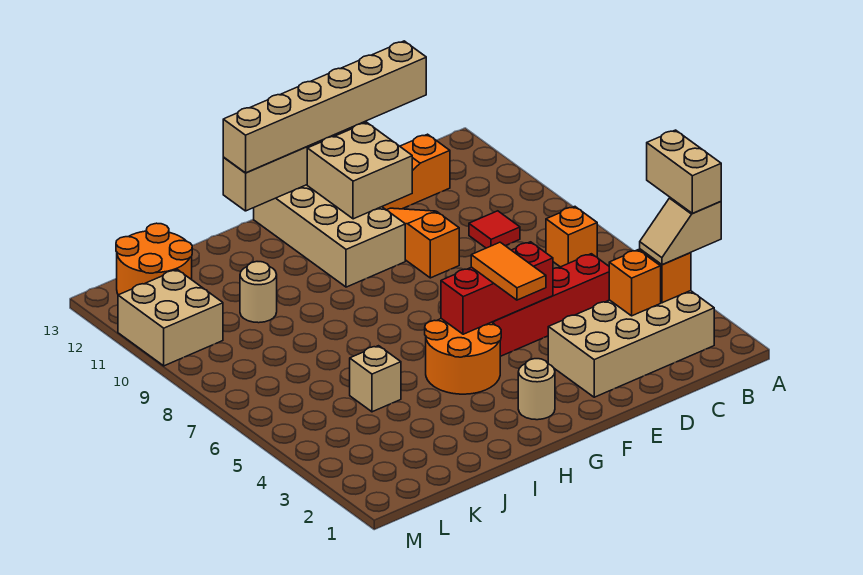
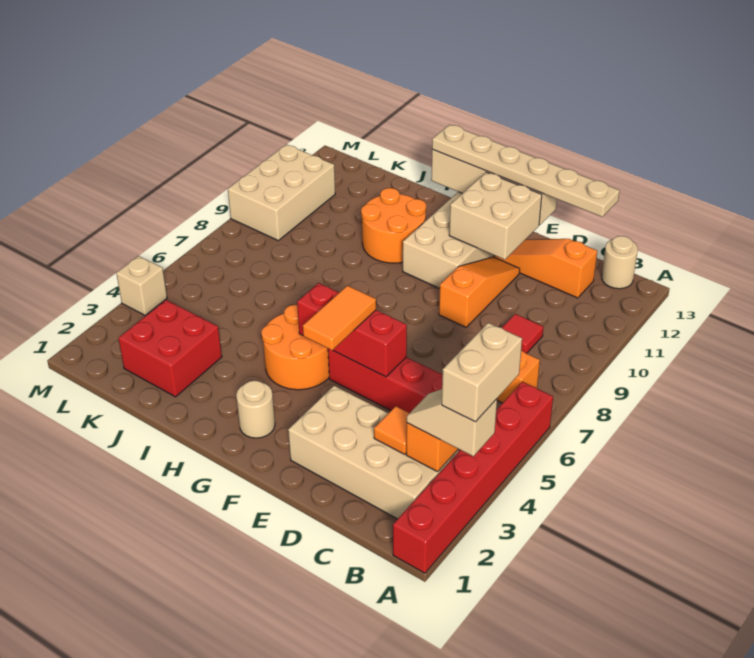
none -> red 1x6 brick [393,382,553,573]
orange 1x1 brick [609,250,661,316] -> orange 1x1 tile [374,406,409,454]
tan 1x6 brick [223,41,426,173] -> tan 1x6 plate [432,125,620,217]
none -> red 2x2 brick [118,300,222,397]
tan 1x1 brick [350,346,401,412] -> tan 1x1 brick moved to [116,256,167,316]
tan 1x1 round brick [240,262,277,323] -> tan 1x1 round brick moved to [602,236,638,289]
orange 2x2 round brick [116,223,192,295] -> orange 2x2 round brick moved to [361,188,426,263]
tan 2x2 brick [118,270,223,366] -> tan 2x3 brick [228,145,335,240]

